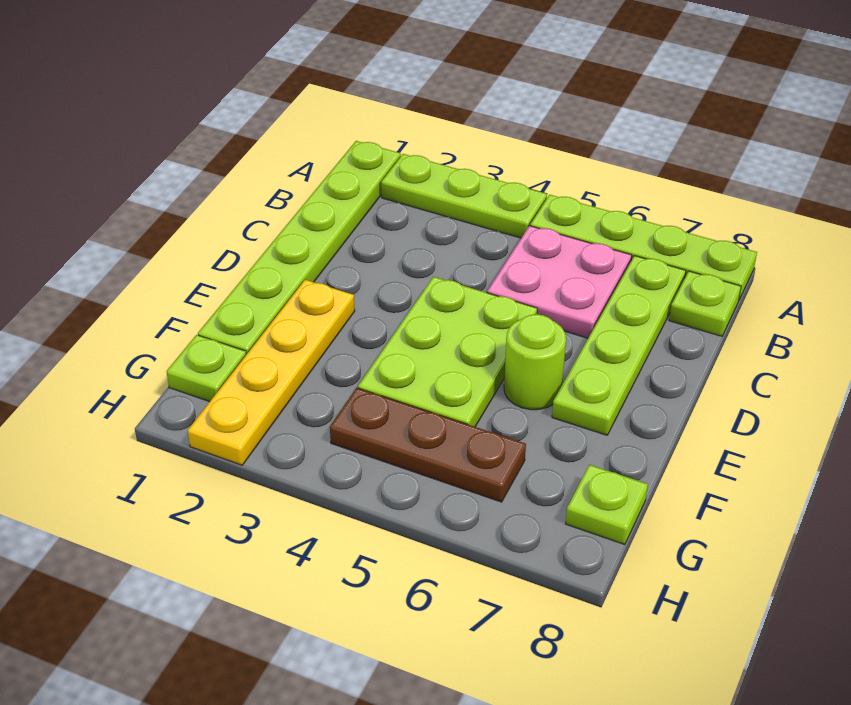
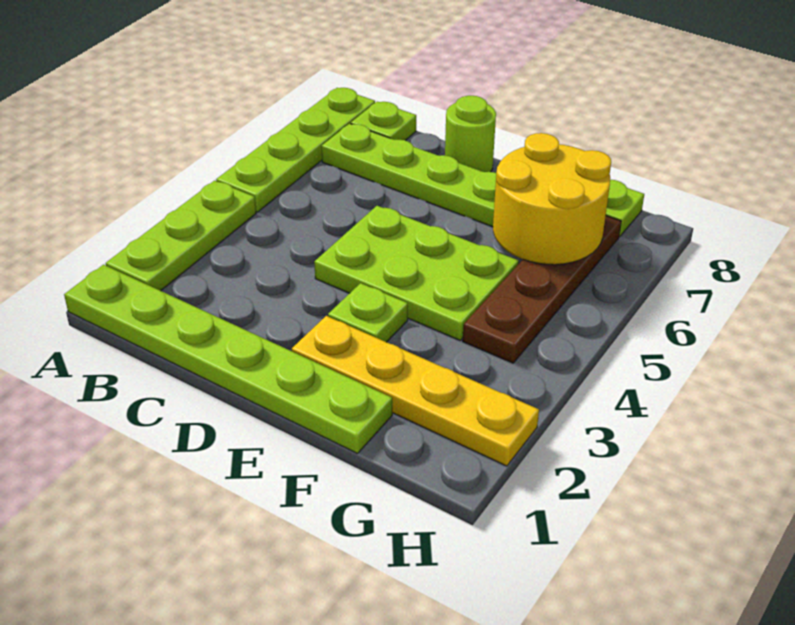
pink 2x2 plate [487,226,632,338] -> none
lime 1x1 round brick [504,314,566,410] -> lime 1x1 round brick moved to [445,96,496,172]
none -> yellow 2x2 round brick [493,133,611,265]
lime 1x1 plate [166,335,246,402] -> lime 1x1 plate moved to [328,283,408,342]
brown 1x3 plate [330,388,526,502] -> brown 1x4 plate [463,216,621,363]

